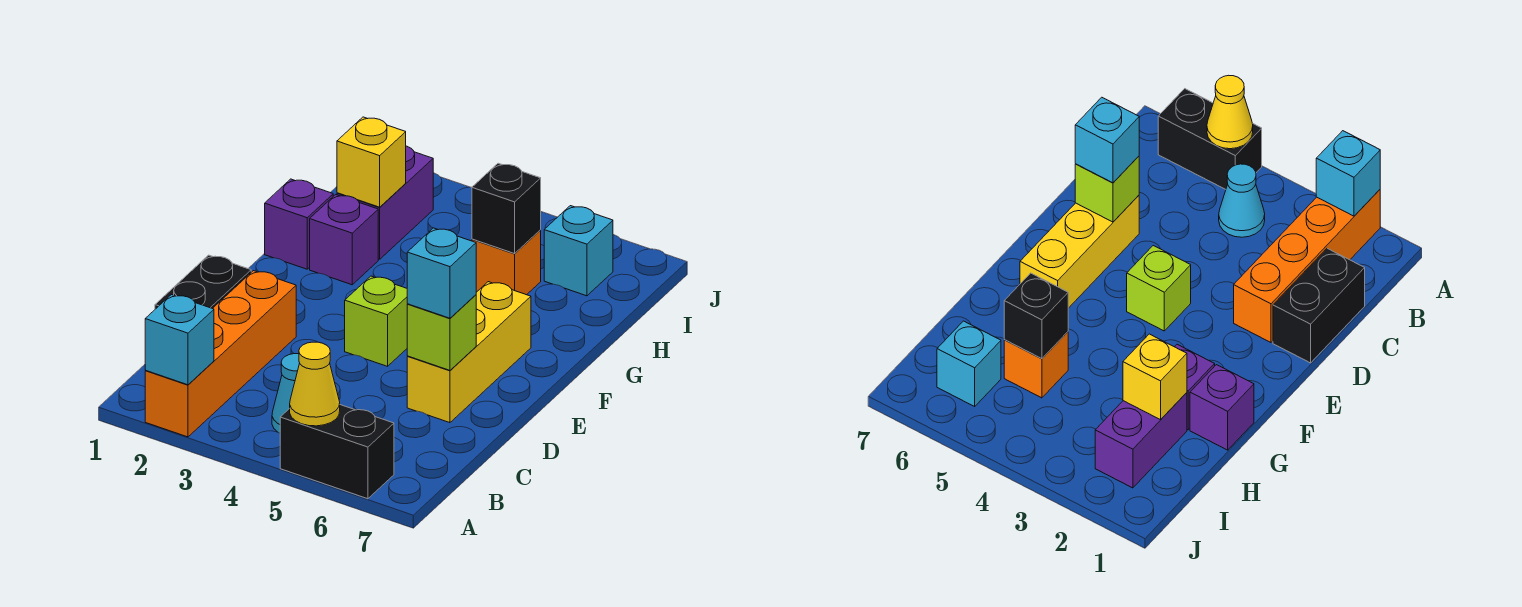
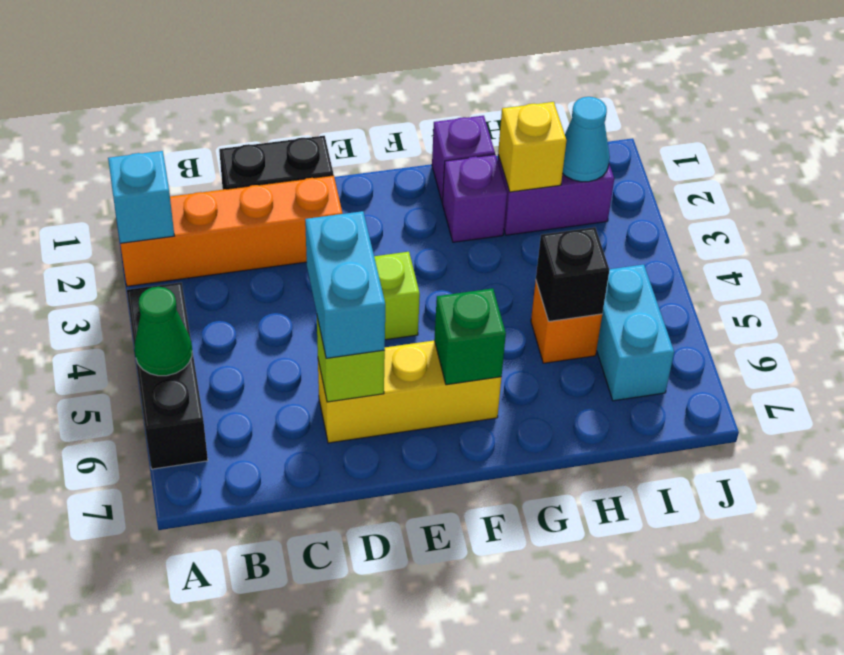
black 1x2 brick [280,405,394,499] -> black 1x3 brick [127,282,208,469]
yellow 1x1 cone [290,342,340,426] -> green 1x1 cone [134,287,192,376]
cyan 1x1 cone [272,354,300,433] -> cyan 1x1 cone moved to [563,97,610,182]
cyan 1x1 brick [407,228,476,318] -> cyan 1x2 brick [305,211,385,358]
none -> green 1x1 brick [434,288,506,385]
cyan 1x1 brick [544,206,613,296] -> cyan 1x2 brick [597,264,674,401]

